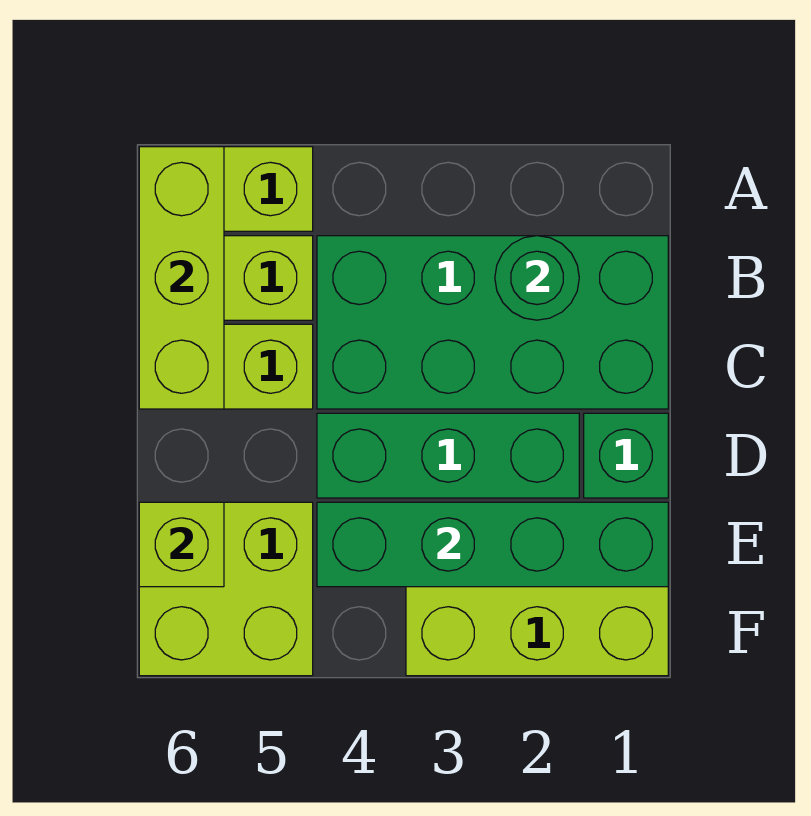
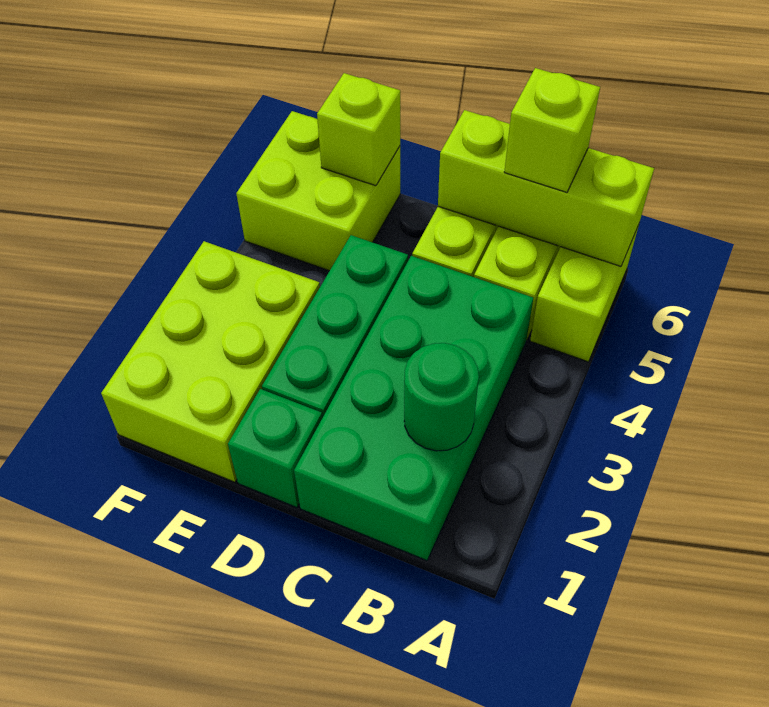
none -> lime 1x1 brick [504,68,600,192]
green 1x4 brick [317,502,668,587] -> none

